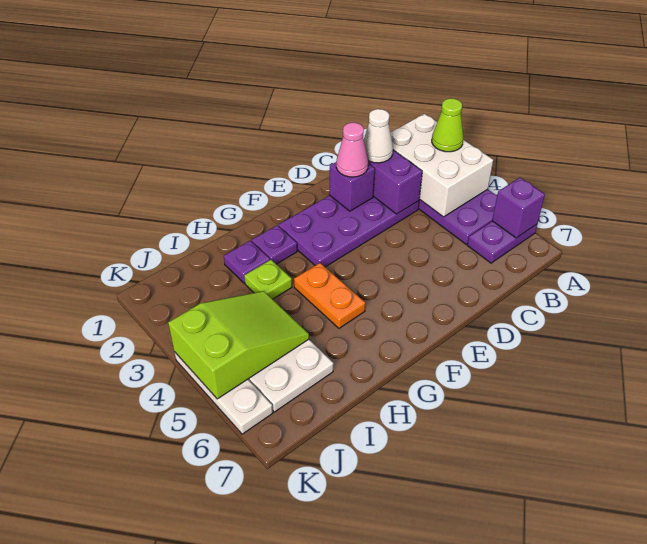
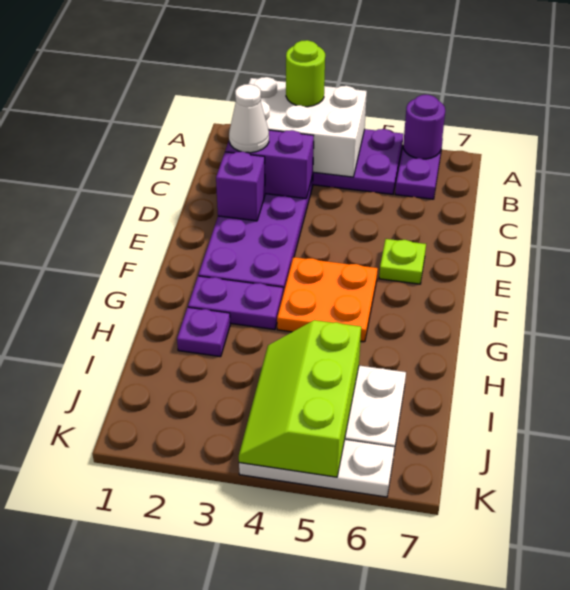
lime 1x1 cone [432,98,463,152] -> lime 1x1 round brick [286,40,325,107]
purple 1x1 brick [492,178,545,238] -> purple 1x1 round brick [403,95,445,159]
pink 1x1 cone [336,123,368,177] -> none
purple 1x1 plate [251,226,297,264] -> purple 1x2 plate [188,276,283,330]
orange 1x2 plate [294,263,365,328] -> orange 2x2 plate [277,257,378,342]
lime 1x1 plate [244,260,292,299] -> lime 1x1 plate moved to [379,239,426,284]
lime 2x3 slope [168,291,309,399] -> lime 2x3 slope turned to [239,320,361,477]

